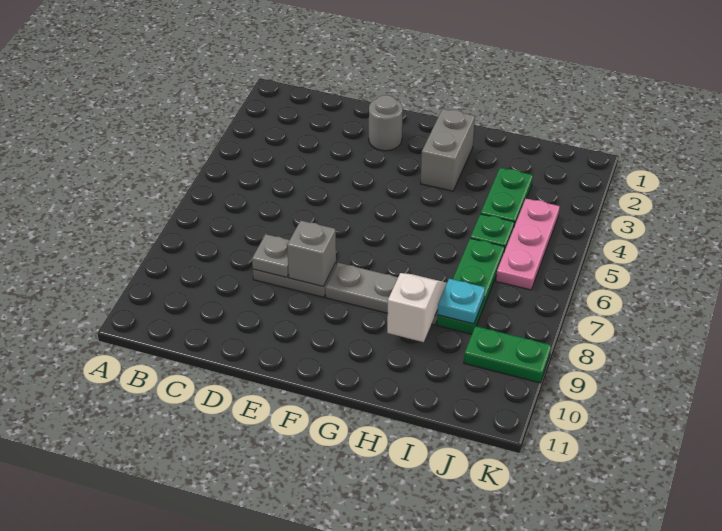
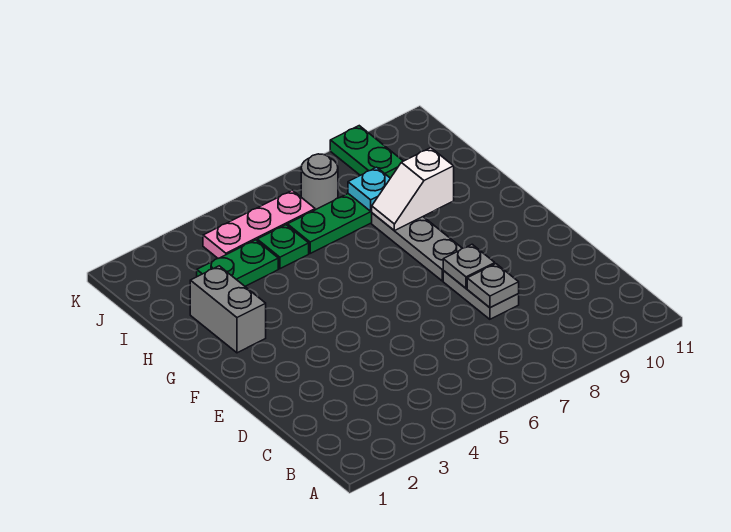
grey 1x1 round brick [369,95,403,151] -> grey 1x1 round brick moved to [301,154,338,210]
grey 1x1 brick [287,221,336,287] -> grey 1x1 plate [443,244,495,288]
grey 1x2 brick [421,109,475,191] -> grey 1x2 brick turned to [190,266,266,353]

